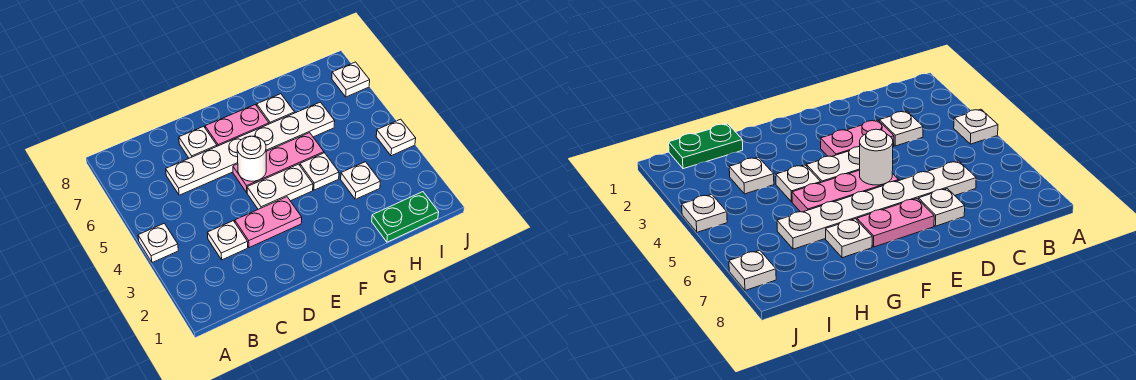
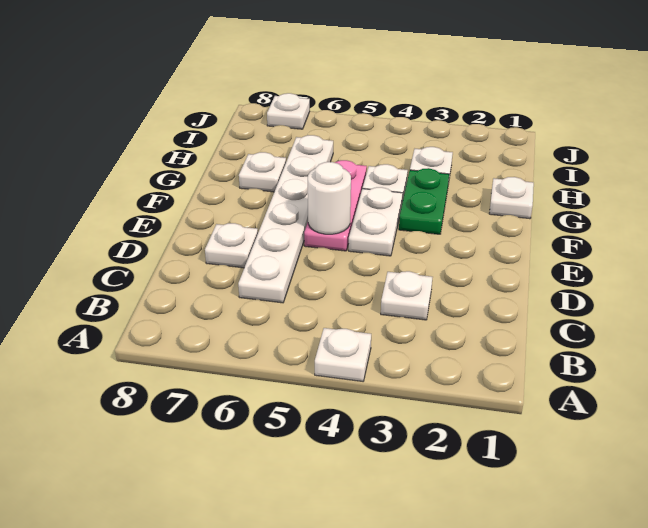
pink 1x2 plate [235,197,302,248] -> none
pink 1x2 plate [205,105,269,146] -> none
green 1x2 plate [372,192,439,242] -> green 1x2 plate moved to [399,168,449,234]
white 1x1 plate [376,119,416,156] -> white 1x1 plate moved to [489,177,534,219]

